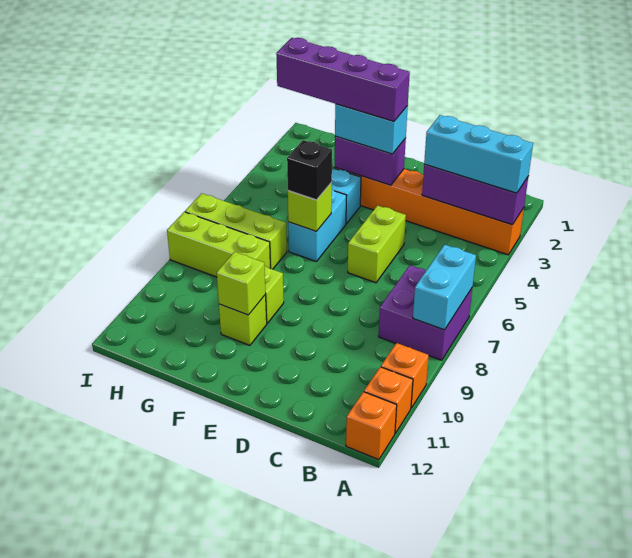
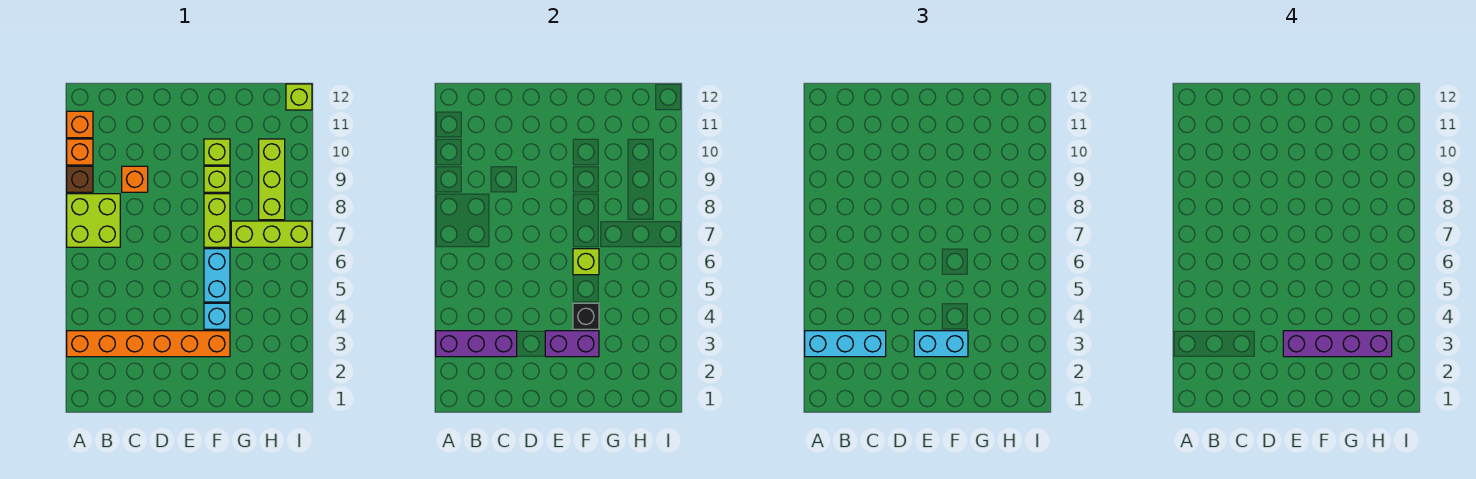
purple 2x2 brick [379,265,472,360] -> lime 2x2 brick [67,194,120,247]
cyan 1x2 brick [413,245,476,330] -> none
none -> brown 1x1 brick [67,166,93,192]
orange 1x1 brick [346,392,397,460] -> orange 1x1 brick moved to [122,166,148,192]
lime 1x2 brick [348,205,406,283] -> lime 1x2 brick moved to [204,194,230,247]
black 1x1 brick [287,140,332,200] -> black 1x1 brick moved to [573,303,599,329]
lime 1x1 brick [217,252,266,315] -> lime 1x1 brick moved to [286,84,312,110]
lime 1x3 brick [167,212,270,277] -> lime 1x3 brick turned to [259,139,285,220]

